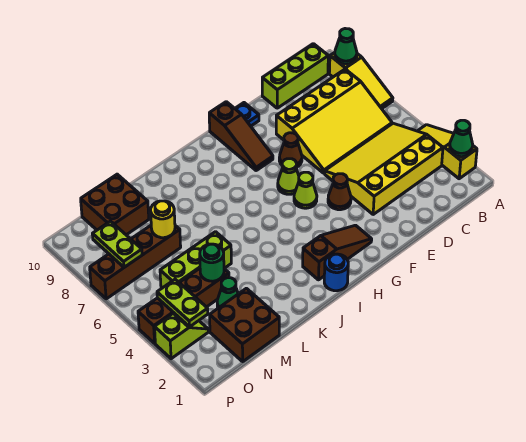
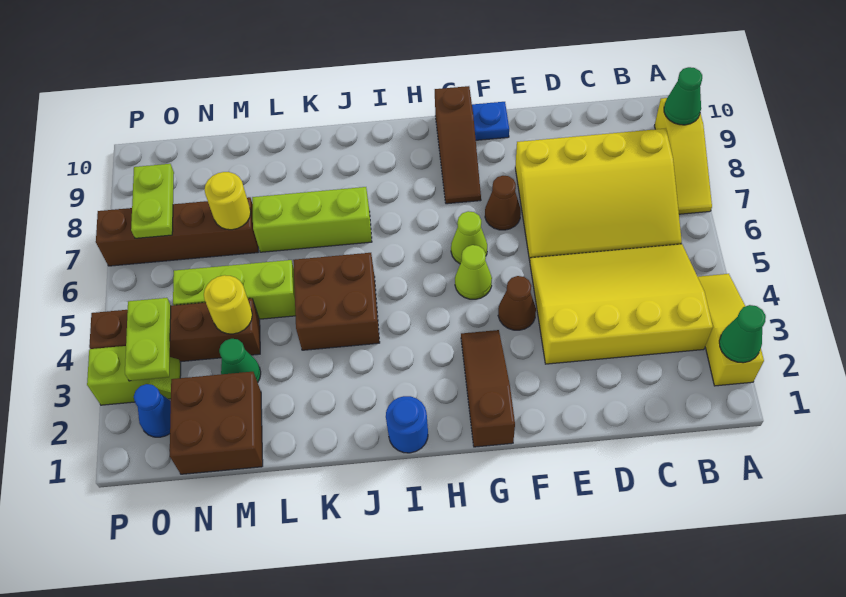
lime 1x3 brick [262,44,328,108] -> lime 1x3 brick moved to [252,187,372,252]
brown 1x3 slope [303,225,372,280] -> brown 1x3 slope turned to [461,330,515,447]
green 1x1 round brick [200,244,224,281] -> yellow 1x1 round brick [204,275,252,334]
brown 2x2 brick [81,174,149,235] -> brown 2x2 brick moved to [293,253,380,350]
none -> blue 1x1 cone [134,384,171,437]

